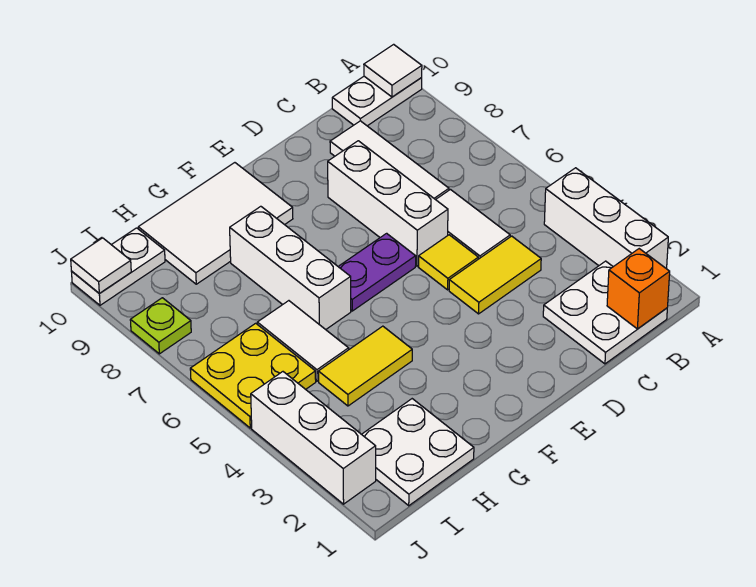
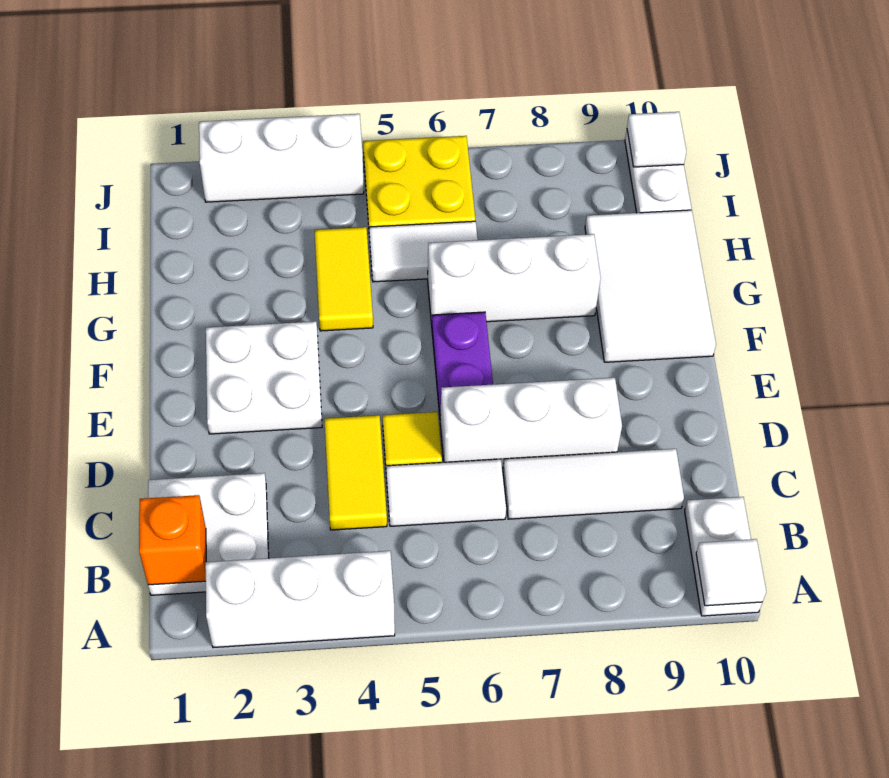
white 2x2 plate [362,399,474,506] -> white 2x2 plate moved to [206,321,322,434]
lime 1x1 plate [130,298,191,354] -> none

